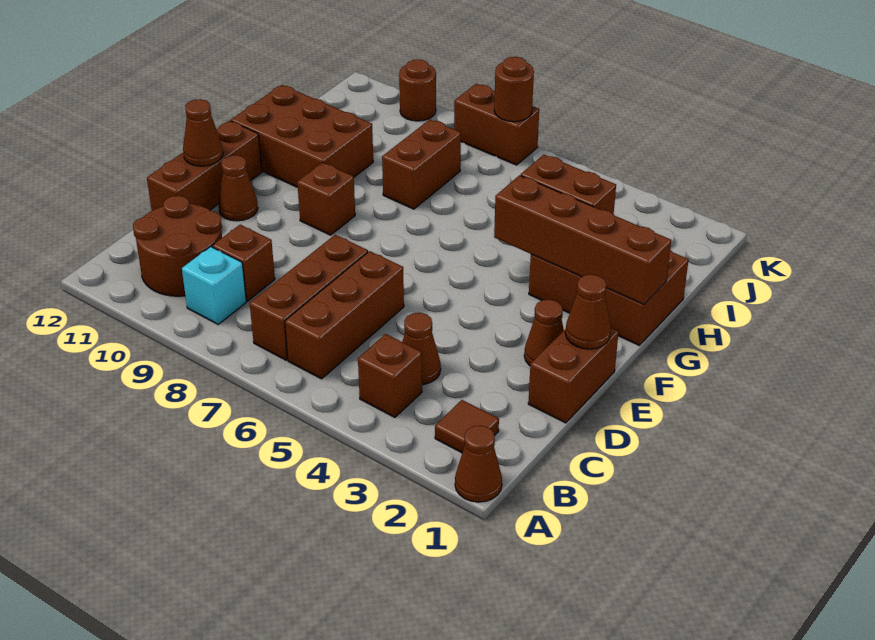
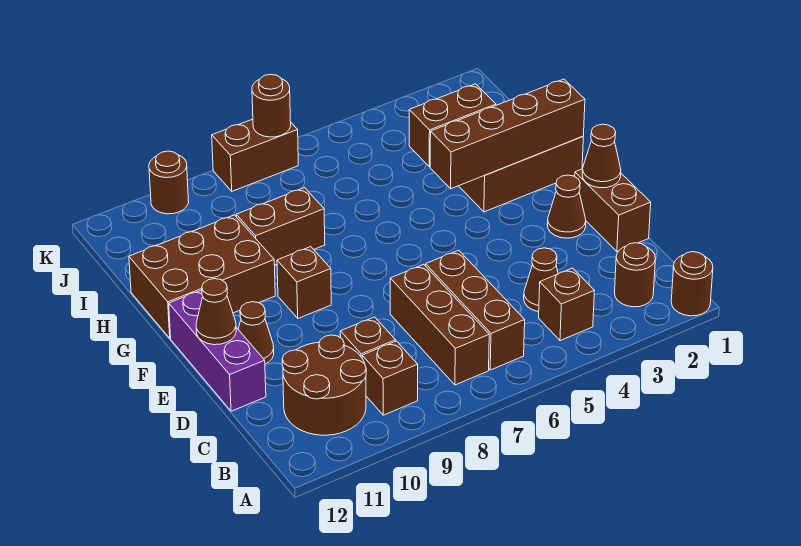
brown 1x1 cone [455,425,502,502] -> brown 1x1 round brick [671,252,713,316]
brown 1x1 tile [435,400,499,453] -> brown 1x1 round brick [615,243,655,307]
cyan 1x1 brick [182,247,246,324] -> brown 1x1 brick [362,341,418,415]
brown 1x3 brick [147,121,262,211] -> purple 1x3 brick [169,290,266,411]
brown 1x2 brick [382,120,461,209] -> brown 1x2 brick turned to [236,188,325,265]

